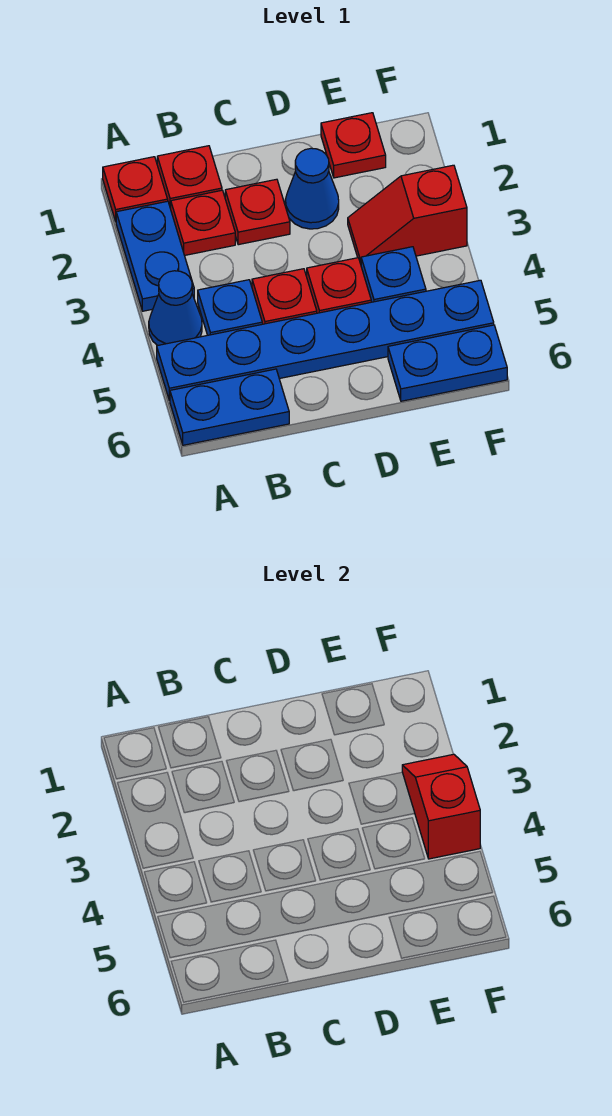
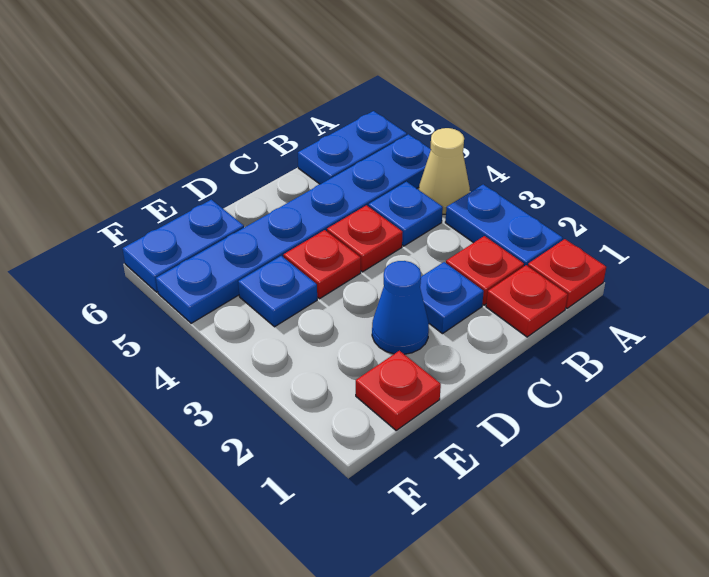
blue 1x1 cone [149,271,202,346] -> tan 1x1 cone [419,128,470,214]
red 1x1 plate [225,179,290,245] -> blue 1x1 plate [420,262,484,334]
red 1x2 slope [348,165,467,264] -> none
red 1x2 slope [402,754,480,859] -> none

